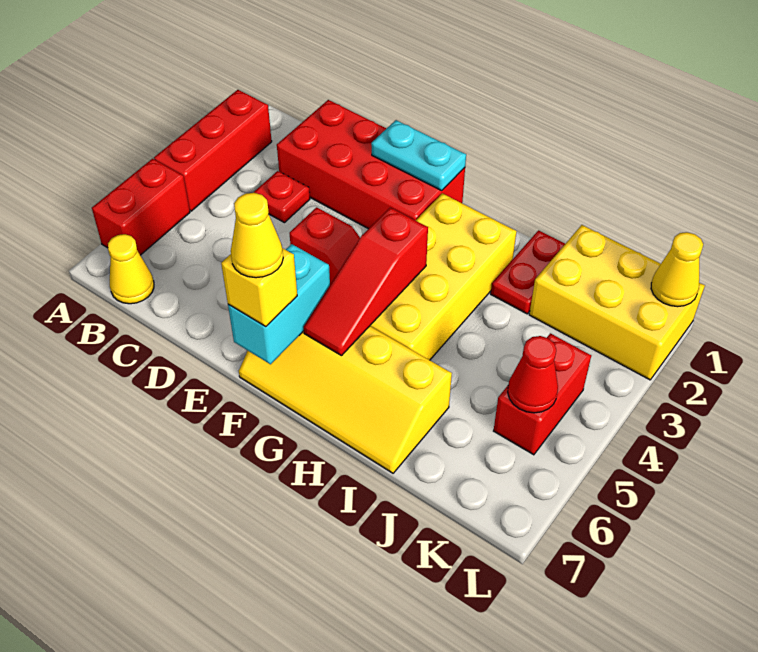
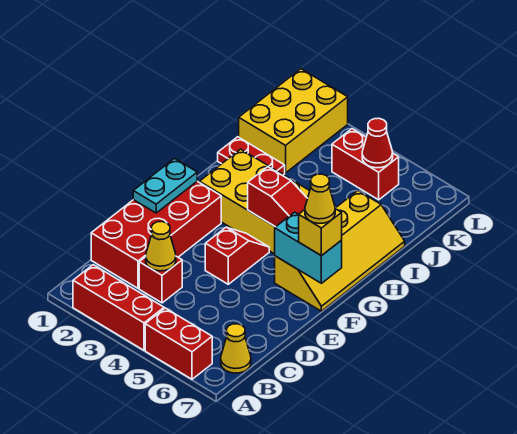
red 1x1 plate [253,171,310,223] -> red 1x1 brick [139,256,182,303]
yellow 1x1 cone [651,232,703,307] -> yellow 1x1 cone moved to [146,222,176,271]

